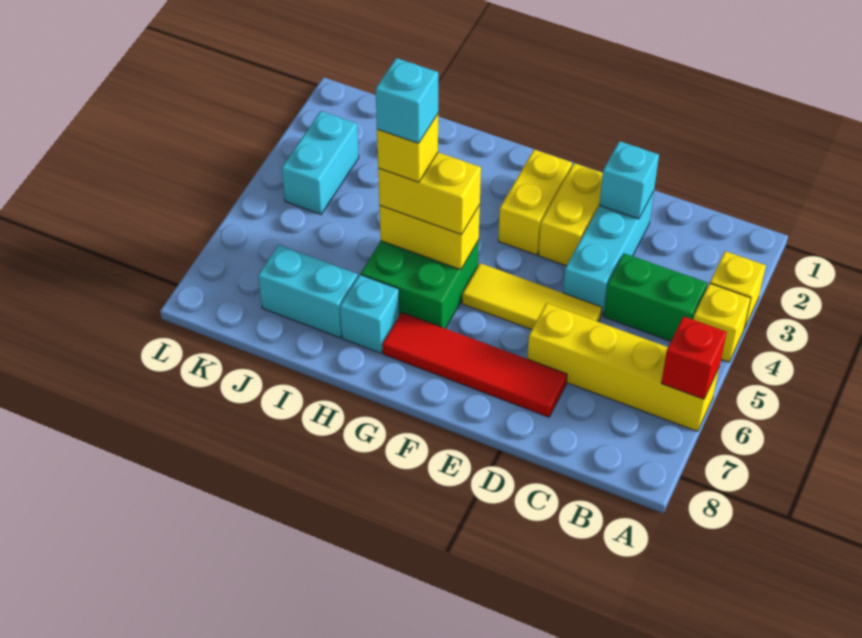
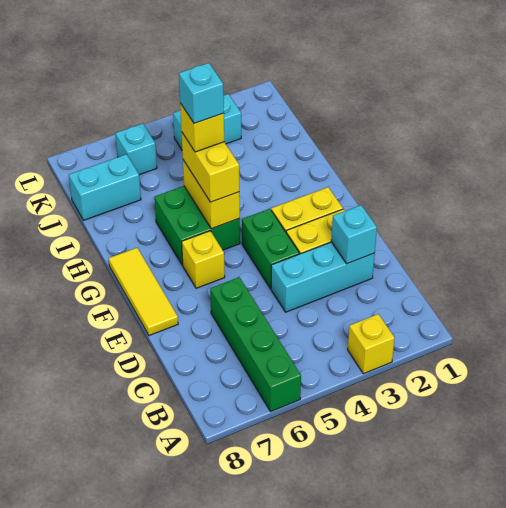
yellow 1x1 brick [693,283,751,362] -> yellow 1x1 brick moved to [182,231,225,288]
yellow 1x4 brick [527,303,719,431] -> green 1x4 brick [210,277,301,412]
red 1x1 brick [661,316,727,399] -> none
green 1x2 brick [604,253,707,341] -> green 1x2 brick moved to [242,209,299,289]
yellow 1x3 tile [462,263,602,330] -> yellow 1x3 tile moved to [109,248,178,336]
red 1x4 tile [383,312,567,417] -> none
cyan 1x1 brick [340,275,399,353] -> cyan 1x1 brick moved to [116,123,157,175]
cyan 1x2 brick [258,245,358,338] -> cyan 1x2 brick turned to [69,154,141,220]

